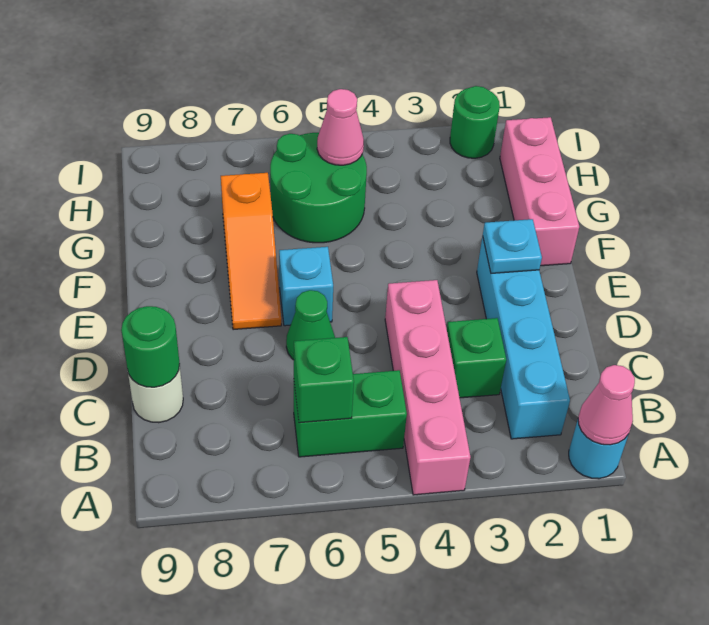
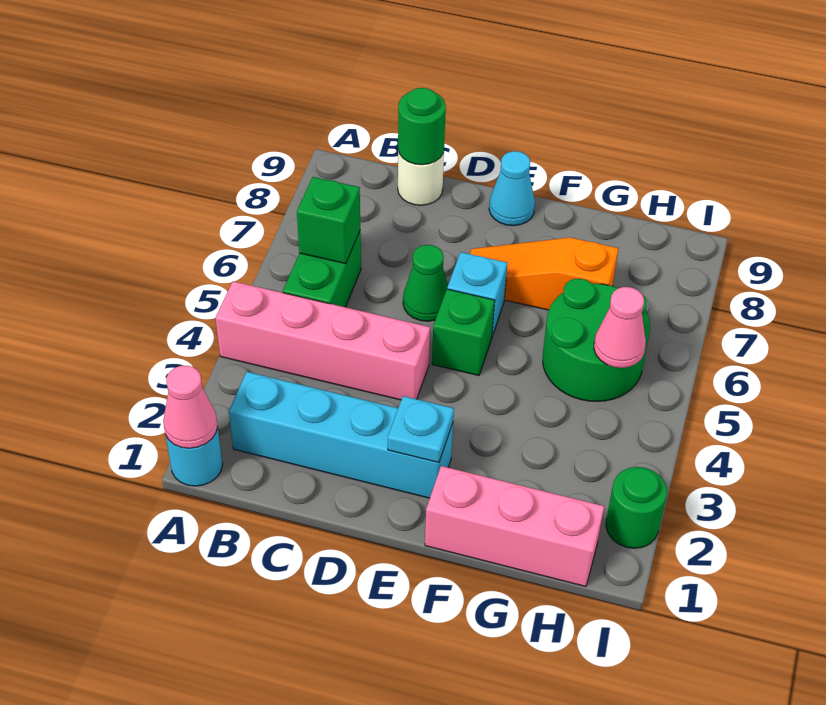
green 1x1 brick [447,318,506,398] -> green 1x1 brick moved to [432,289,495,376]
none -> cyan 1x1 cone [489,151,535,226]

